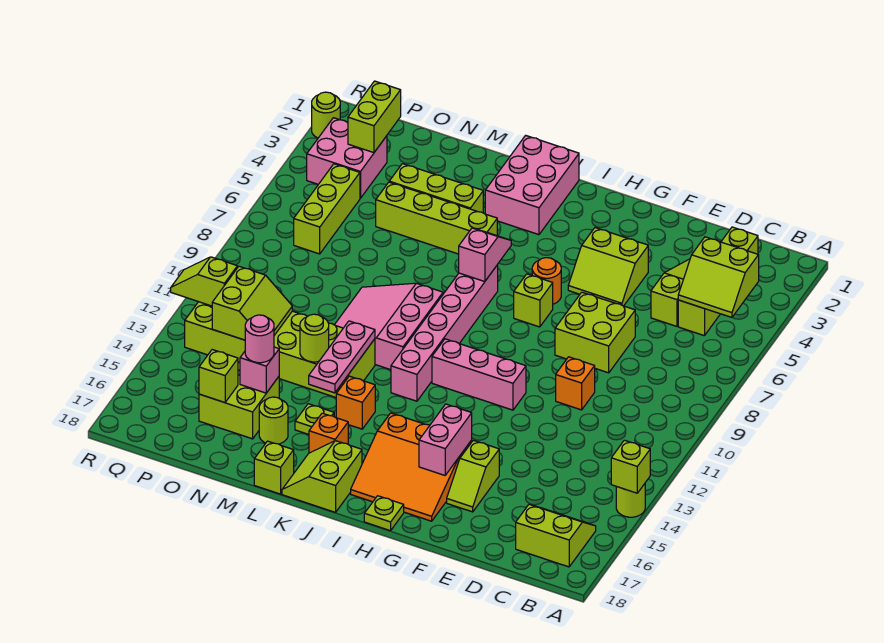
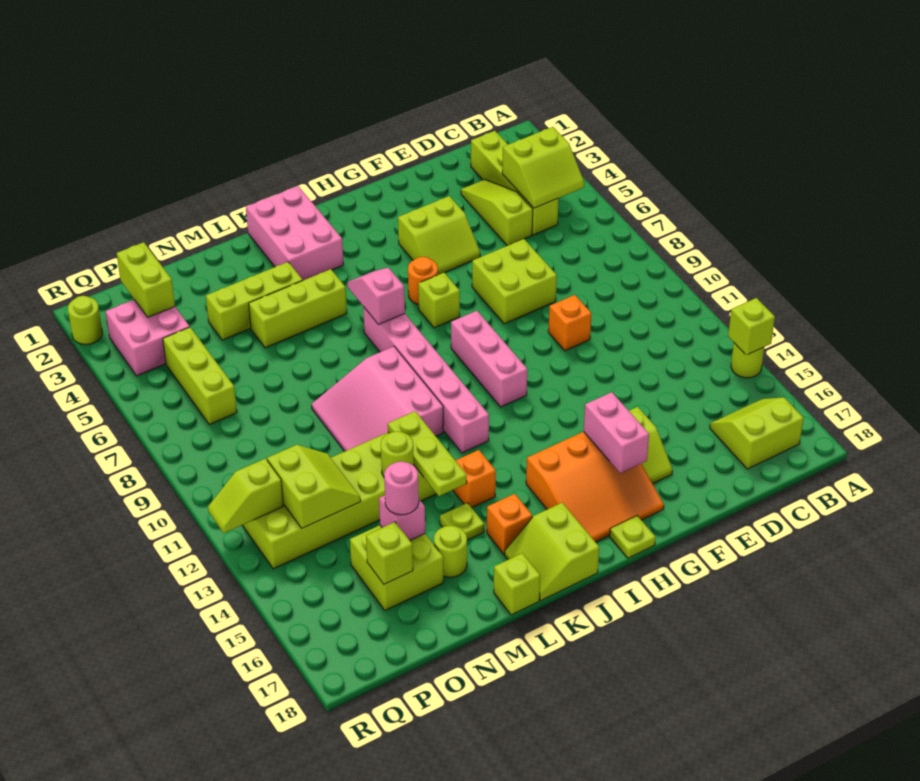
pink 1x3 brick [432,339,526,410] -> pink 1x3 brick turned to [451,311,527,407]
lime 1x4 brick [376,182,497,254] -> lime 1x3 brick [249,269,347,348]
pink 1x3 plate [309,321,375,393] -> lime 1x3 plate [388,411,467,496]

